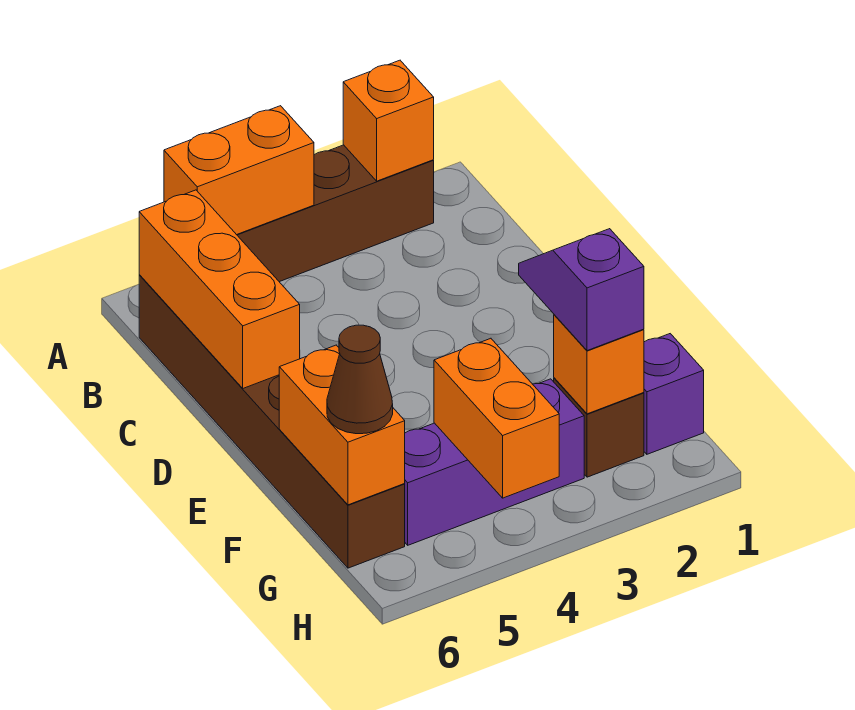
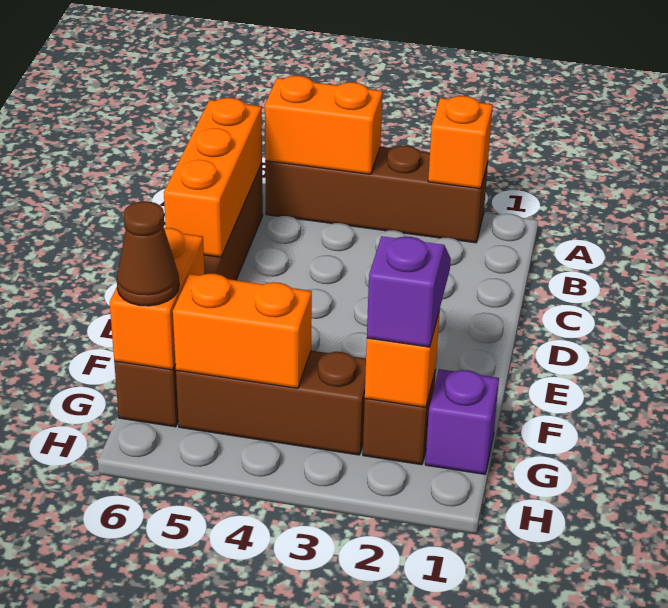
purple 1x3 brick [405,379,584,545] -> brown 1x3 brick [176,351,366,455]
orange 1x2 brick [434,338,559,498] -> orange 1x2 brick turned to [173,274,312,388]

